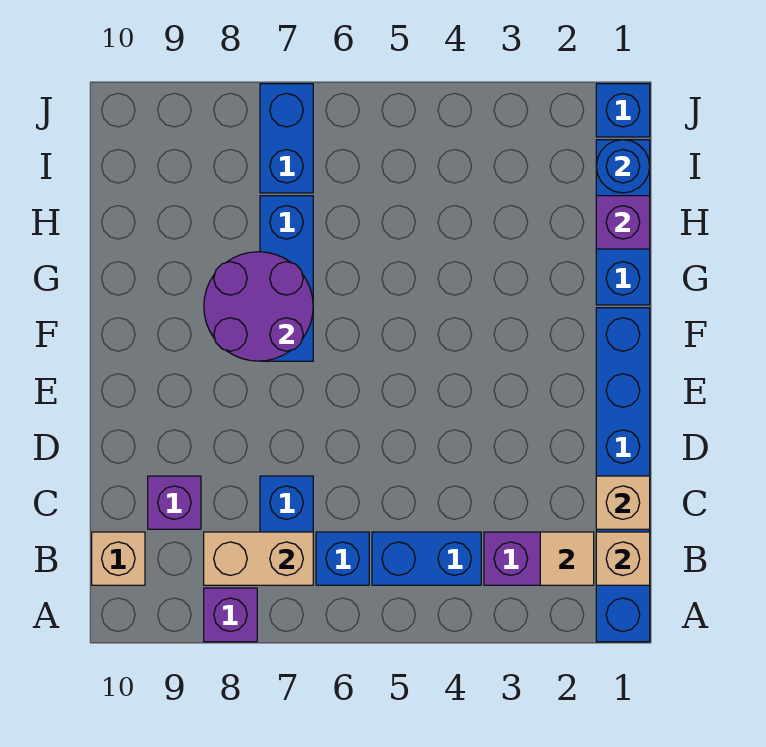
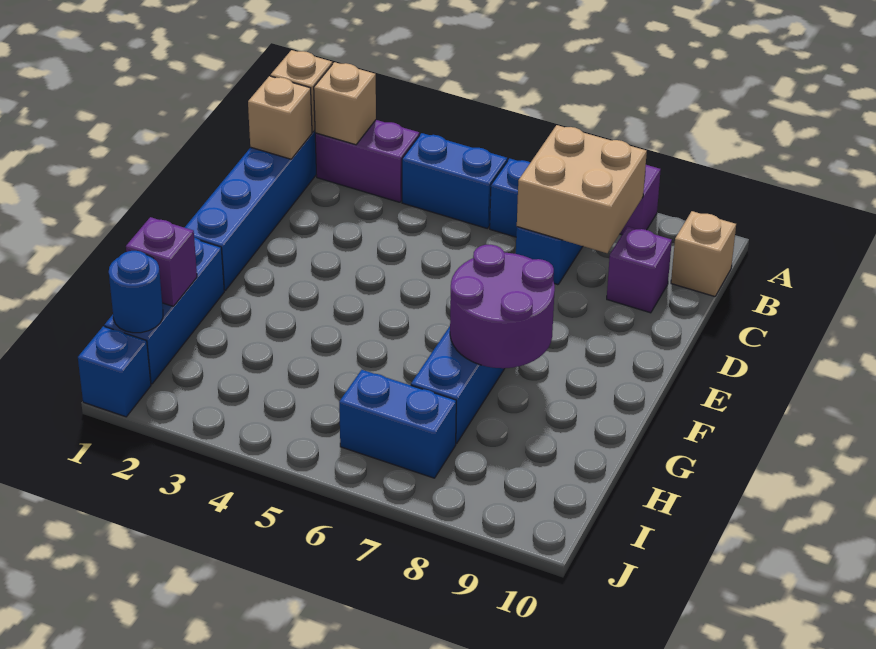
tan 1x1 tile [540,532,594,585] -> tan 1x1 brick [314,62,376,145]
tan 1x2 brick [204,532,313,585] -> tan 2x2 brick [517,125,647,253]
blue 1x2 brick [260,84,313,193] -> blue 1x2 brick turned to [339,370,456,478]

